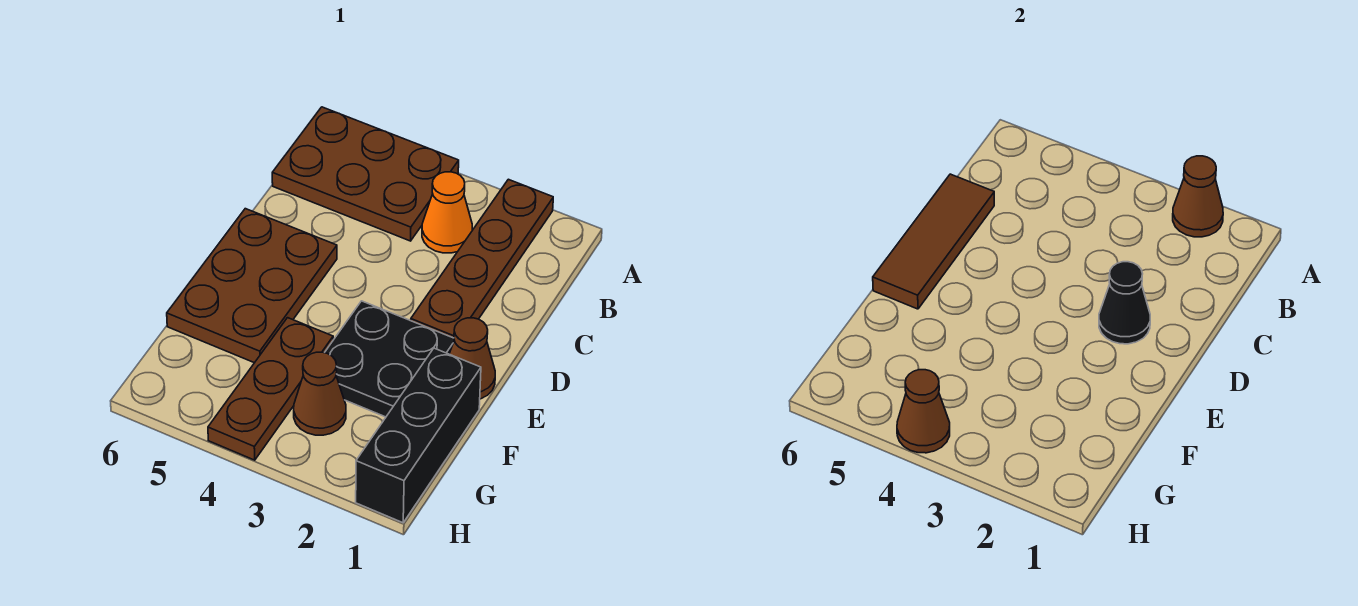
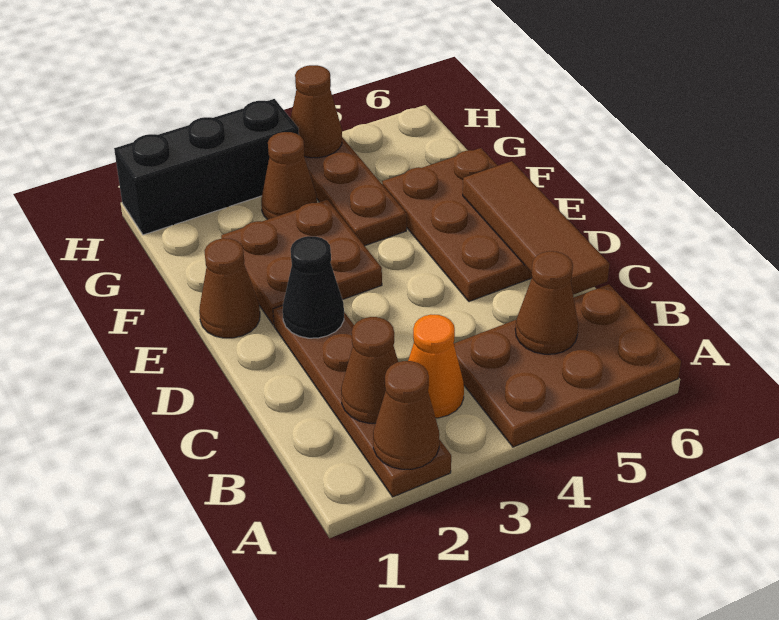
none -> brown 1x1 cone [341,317,398,423]
none -> brown 1x1 cone [515,251,578,354]
black 2x2 plate [325,301,454,417] -> brown 2x2 plate [221,200,382,325]
black 1x3 brick [356,348,481,523] -> black 1x3 brick turned to [114,99,299,235]

